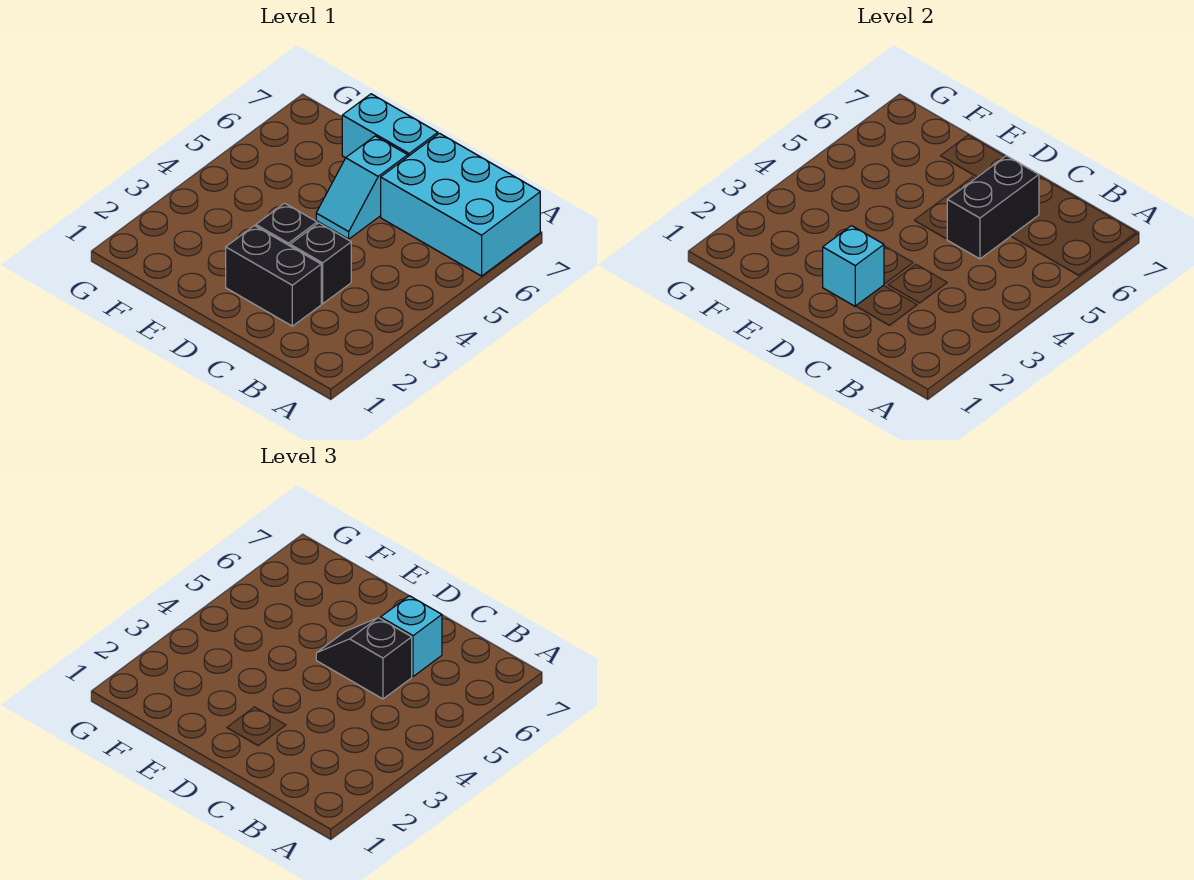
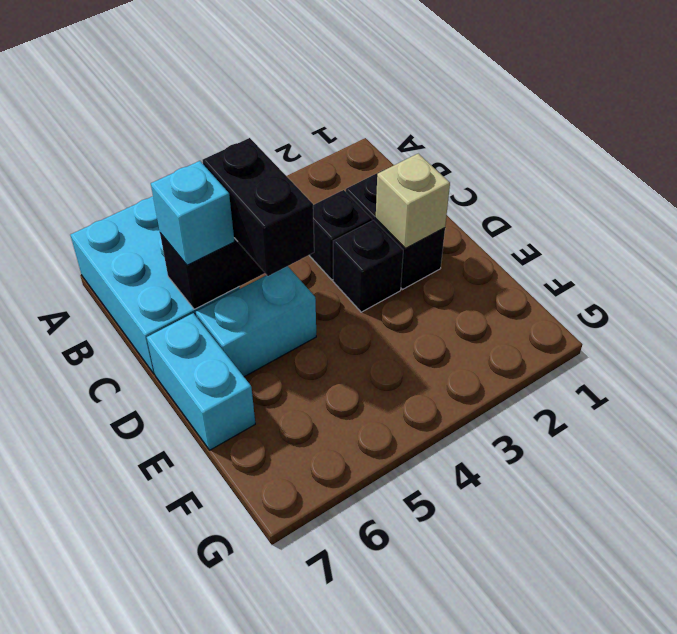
black 1x2 slope [316,618,412,699] -> black 1x2 brick [203,138,314,276]
cyan 1x1 brick [823,226,884,306] -> tan 1x1 brick [376,153,450,248]
cyan 1x2 slope [316,136,408,239] -> cyan 1x2 brick [196,266,316,377]

